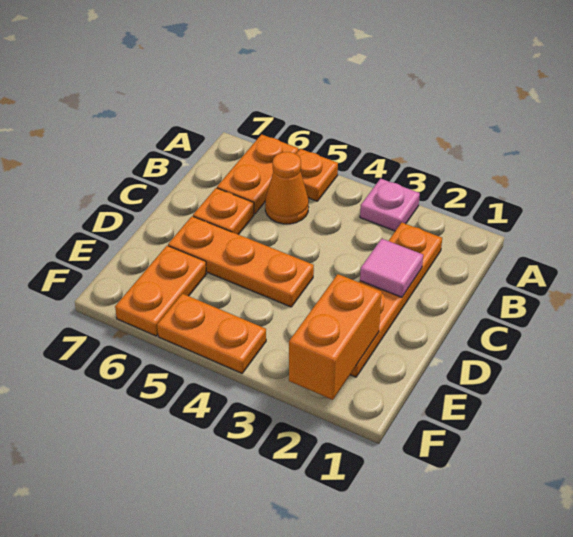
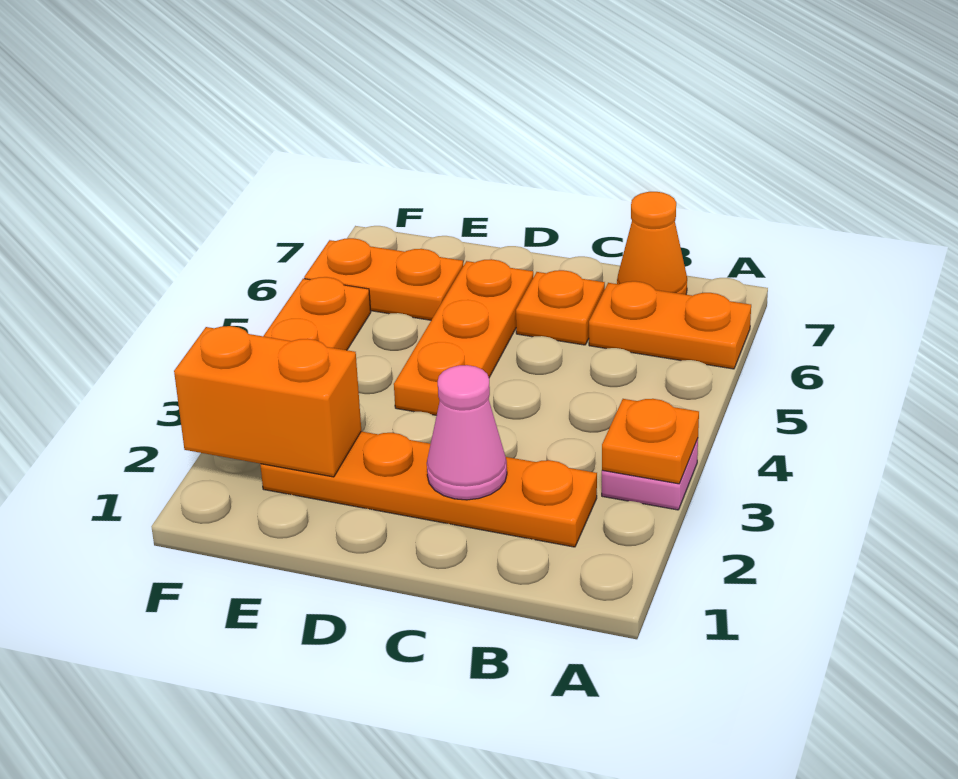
orange 1x1 plate [296,149,338,201] -> orange 1x1 plate moved to [602,399,699,484]
orange 1x1 cone [265,152,309,224] -> orange 1x1 cone moved to [617,192,687,295]
pink 1x1 tile [360,239,423,297] -> pink 1x1 cone [427,365,507,500]

